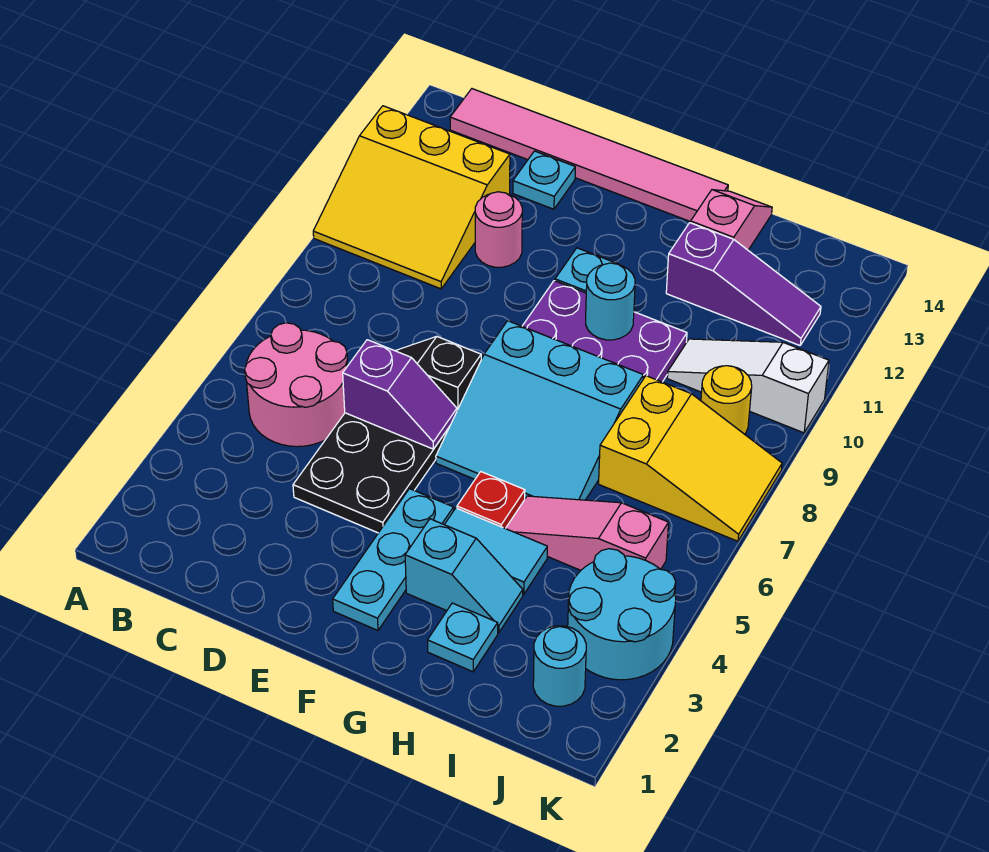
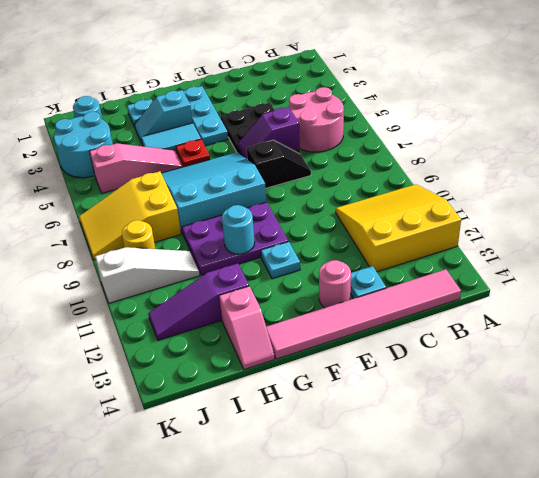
pink 1x1 round brick [475,192,522,267] -> pink 1x1 round brick moved to [319,260,351,308]

